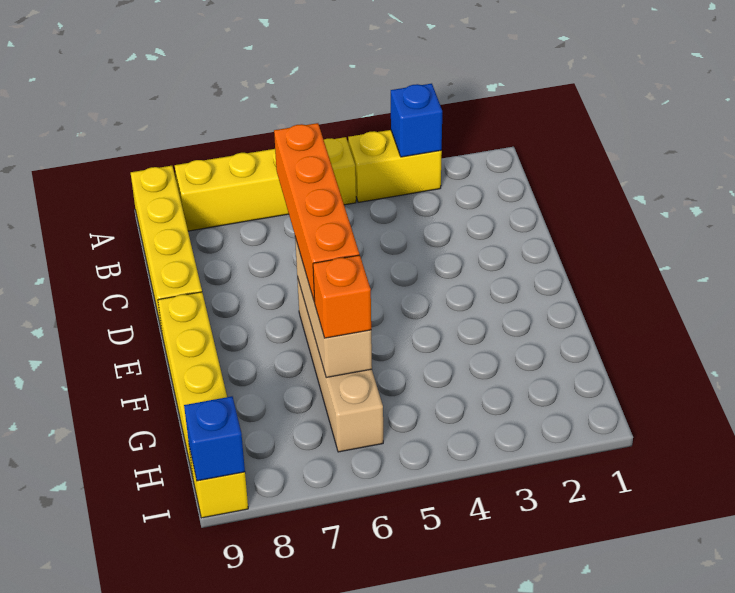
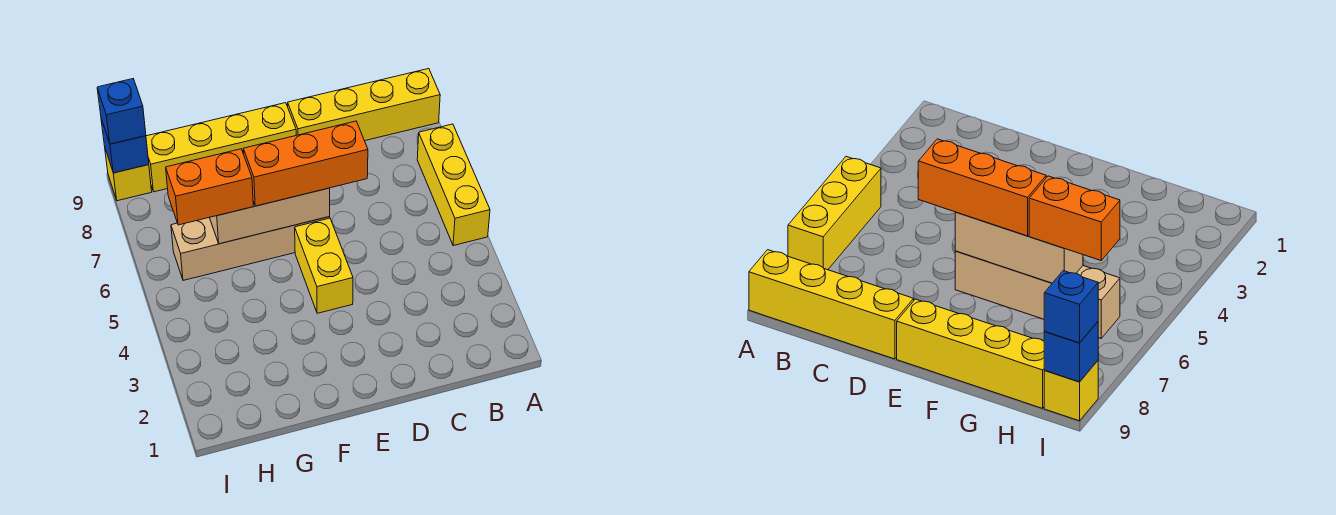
yellow 1x2 brick [348,130,442,202] -> yellow 1x2 brick moved to [295,218,353,313]
blue 1x1 brick [391,84,442,157] -> blue 1x1 brick moved to [97,79,146,144]
yellow 1x4 brick [175,137,356,231] -> yellow 1x3 brick [417,124,490,246]
orange 1x4 brick [274,123,359,302] -> orange 1x3 brick [243,121,368,206]
orange 1x1 brick [313,255,371,338] -> orange 1x2 brick [166,149,253,225]

